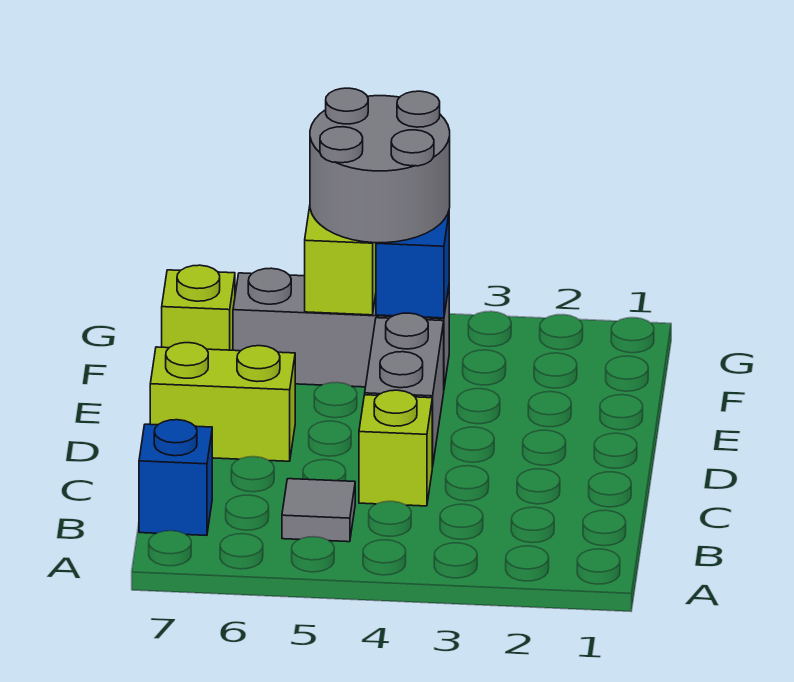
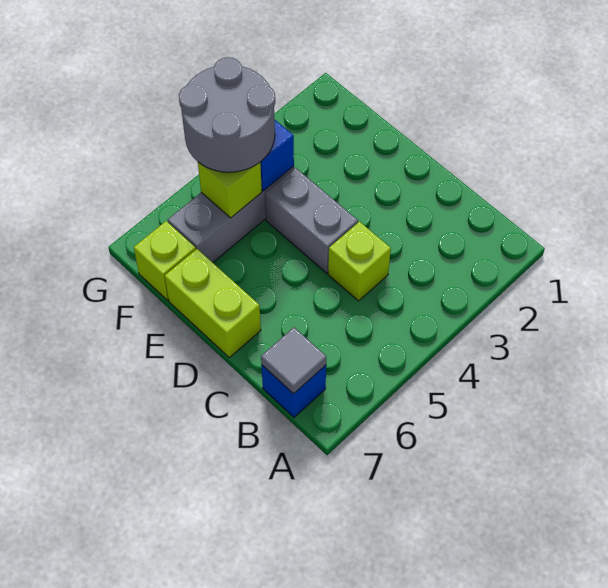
grey 1x1 tile [282,479,355,542] -> grey 1x1 tile moved to [261,327,326,394]
lime 1x2 brick [150,343,295,461] -> lime 1x2 brick turned to [165,249,261,357]

